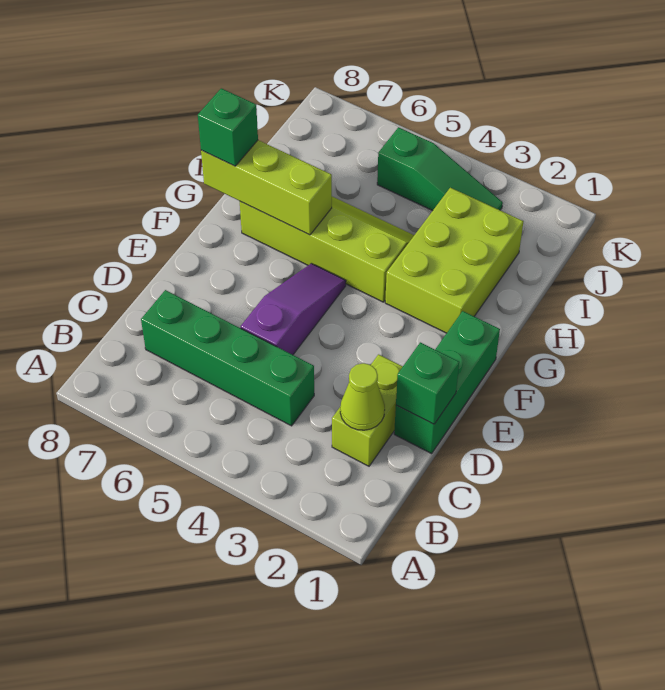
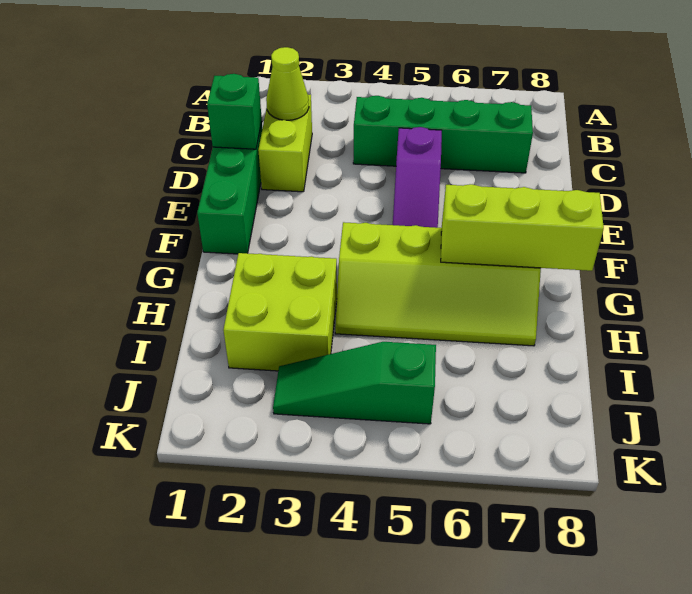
lime 2x3 brick [385,188,524,333] -> lime 2x2 brick [223,253,337,371]
green 1x1 brick [198,88,258,166] -> none

